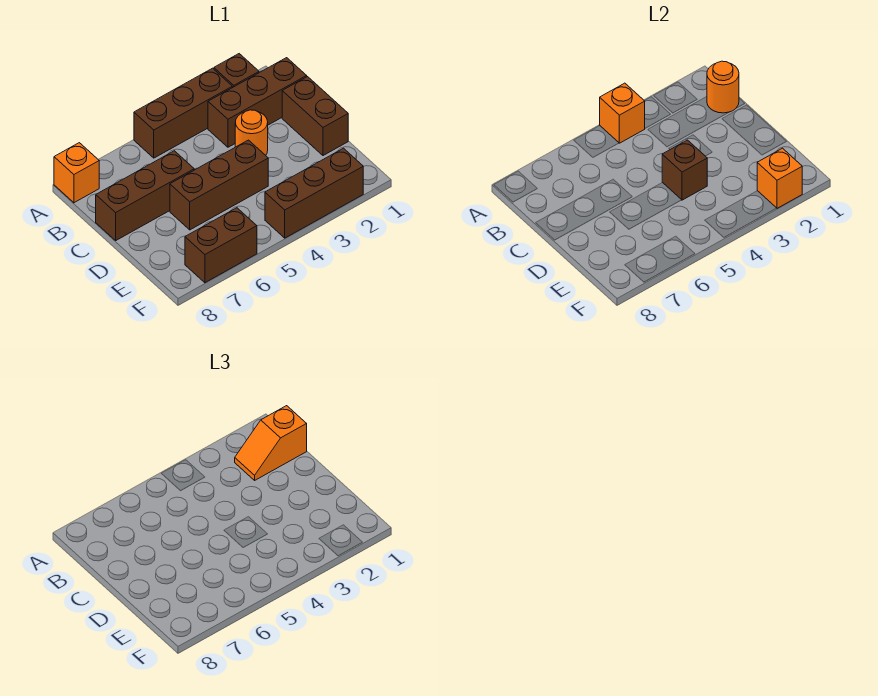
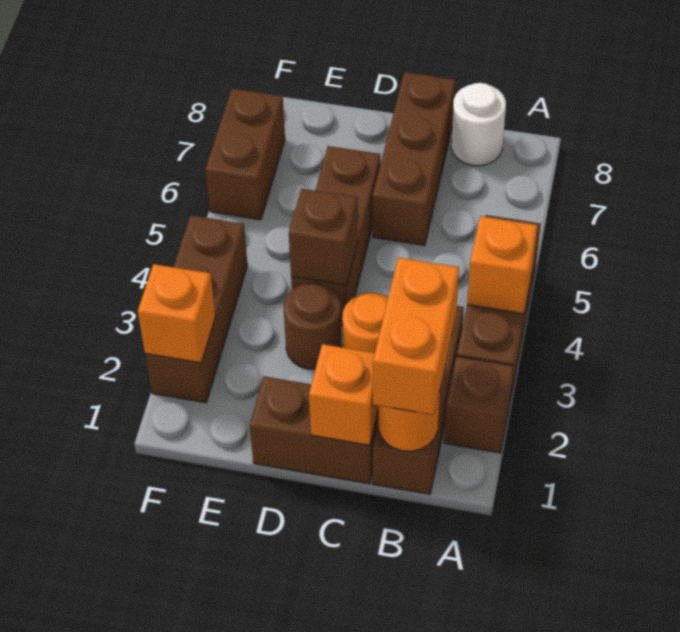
orange 1x1 brick [54,143,99,203] -> orange 1x1 brick moved to [309,344,378,445]
orange 1x2 slope [235,406,307,480] -> orange 1x2 brick [373,258,459,415]
none -> white 1x1 round brick [451,83,506,166]
none -> brown 1x1 round brick [284,283,341,369]

